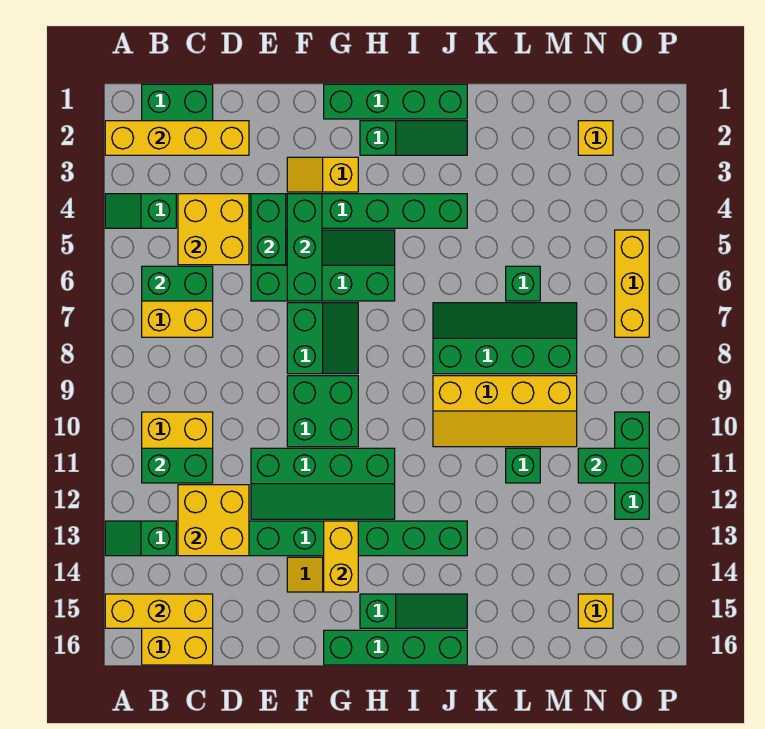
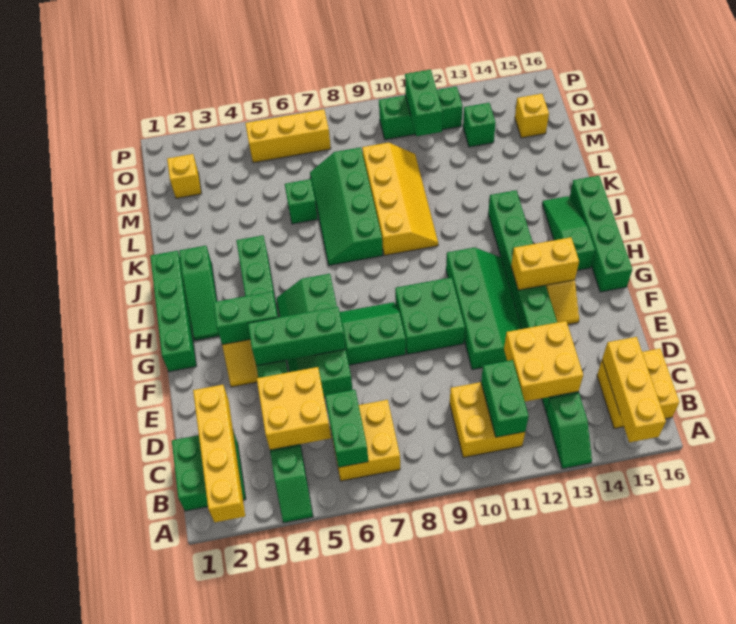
green 1x2 brick [251,194,286,265] -> green 1x2 brick moved to [213,292,278,344]
green 1x3 slope [360,121,467,155] -> green 1x3 slope turned to [179,246,219,340]
green 1x1 brick [506,448,540,483] -> green 1x1 brick moved to [463,103,496,147]

